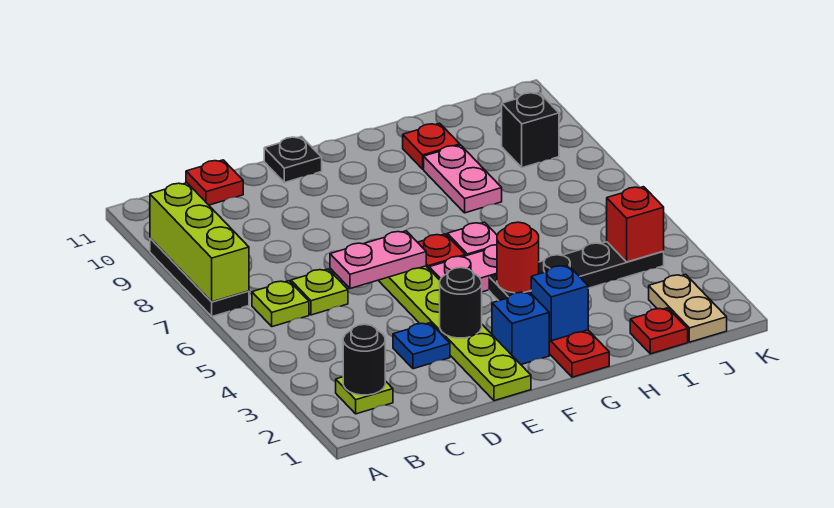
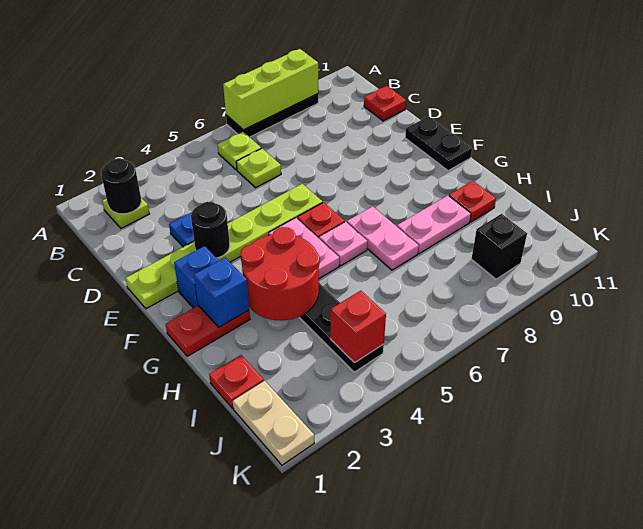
pink 1x2 plate [330,231,426,289] -> pink 1x2 plate moved to [347,206,419,270]
black 1x1 plate [264,137,322,183] -> black 1x2 plate [405,116,472,171]
red 1x1 round brick [497,222,539,293] -> red 2x2 round brick [240,227,320,321]
tan 1x2 plate [649,274,727,342] -> tan 1x2 plate turned to [233,381,314,465]

